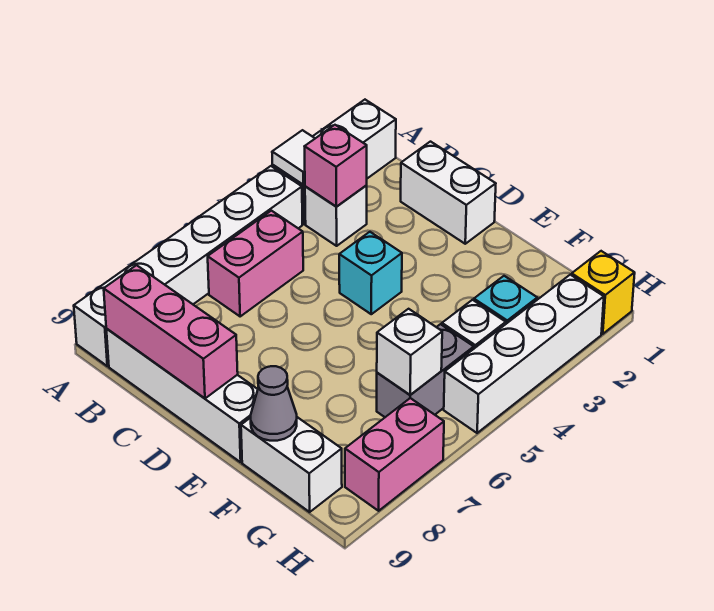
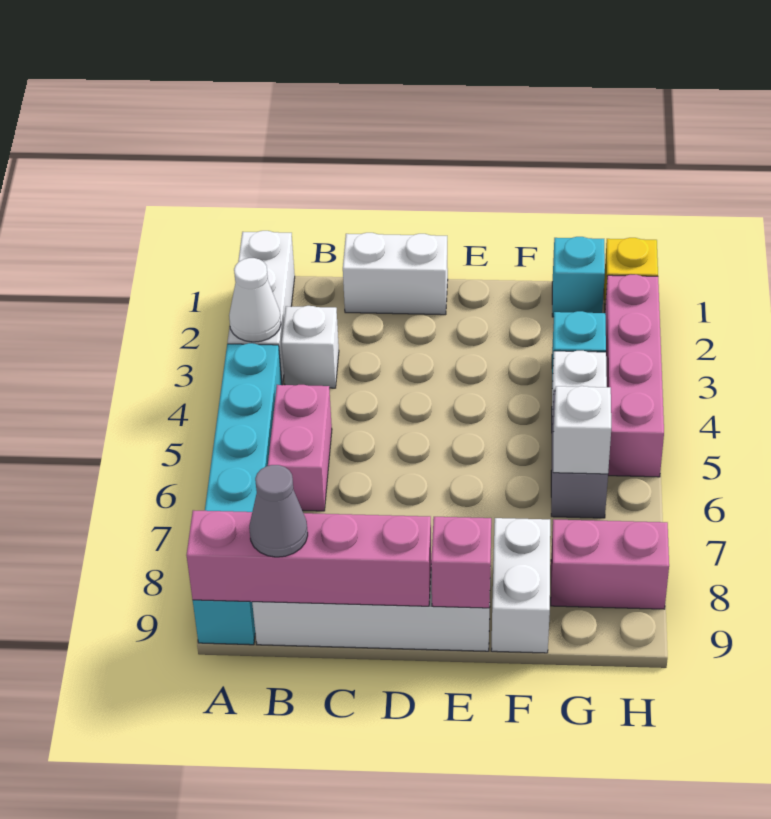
white 1x1 tile [272,130,315,185] -> white 1x1 cone [229,258,281,342]
white 1x6 brick [74,166,302,366] -> cyan 1x6 brick [193,343,282,645]
pink 1x1 brick [305,125,367,207] -> pink 1x1 brick moved to [431,517,491,608]
pink 1x3 brick [104,265,238,398] -> pink 1x4 brick [187,510,431,606]
cyan 1x1 brick [339,232,402,314] -> cyan 1x1 brick moved to [552,237,605,317]
white 1x2 brick [241,417,342,512] -> white 1x2 brick turned to [491,518,550,653]
grey 1x1 cone [251,366,297,441] -> grey 1x1 cone moved to [249,465,308,557]
white 1x4 brick [444,275,604,433] -> pink 1x4 brick [605,275,664,477]
pink 1x2 brick [345,398,444,511] -> pink 1x2 brick turned to [551,519,669,609]

